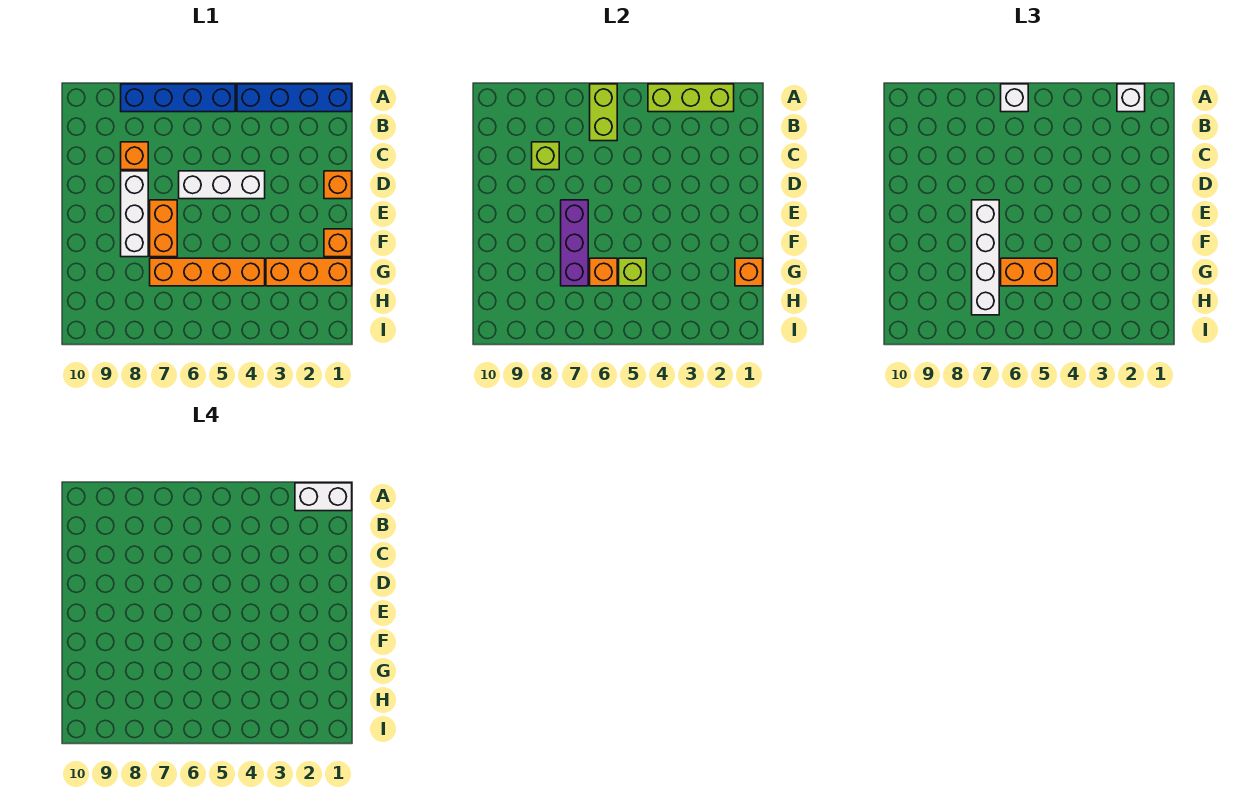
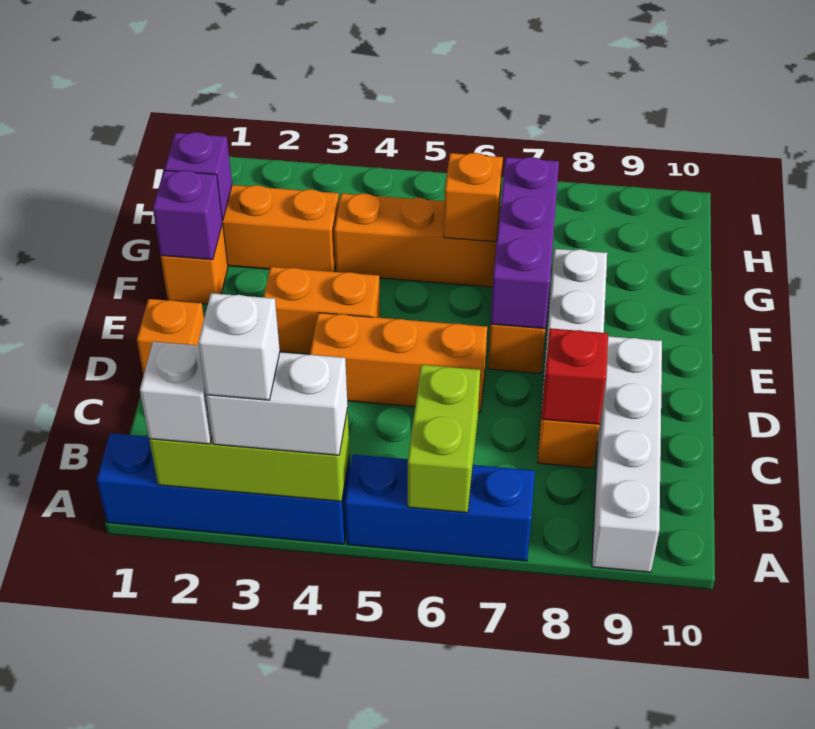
white 1x2 brick [295,483,352,511] -> white 1x2 brick moved to [206,352,348,455]
blue 1x4 brick [121,84,235,112] -> blue 1x3 brick [345,455,535,561]
white 1x1 brick [1001,84,1028,112] -> white 1x1 brick moved to [198,293,280,400]
lime 1x1 brick [532,142,559,170] -> red 1x1 brick [542,328,608,424]
white 1x3 brick [179,171,265,199] -> orange 1x3 brick [310,313,487,412]
white 1x4 brick [972,200,999,315] -> white 1x4 brick moved to [592,336,662,572]
none -> purple 1x1 brick [153,170,222,260]
orange 1x1 brick [735,258,763,286] -> purple 1x1 brick [165,132,232,220]
lime 1x1 brick [619,258,646,286] -> none
orange 1x2 brick [1001,258,1057,286] -> orange 1x2 brick moved to [264,267,380,354]

